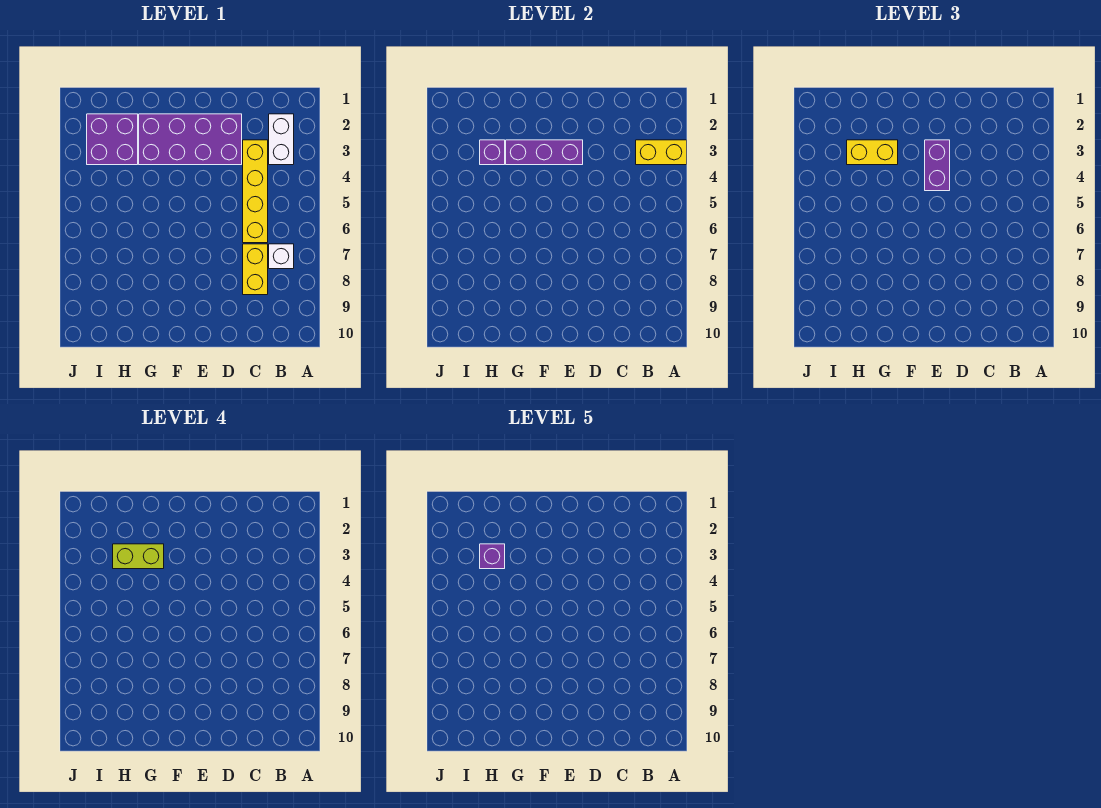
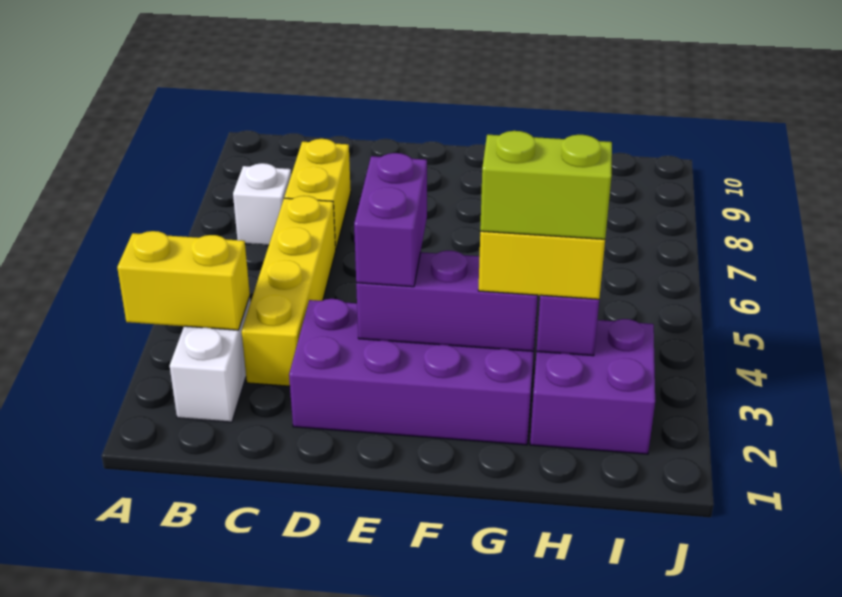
purple 1x1 brick [480,544,505,569] -> none

